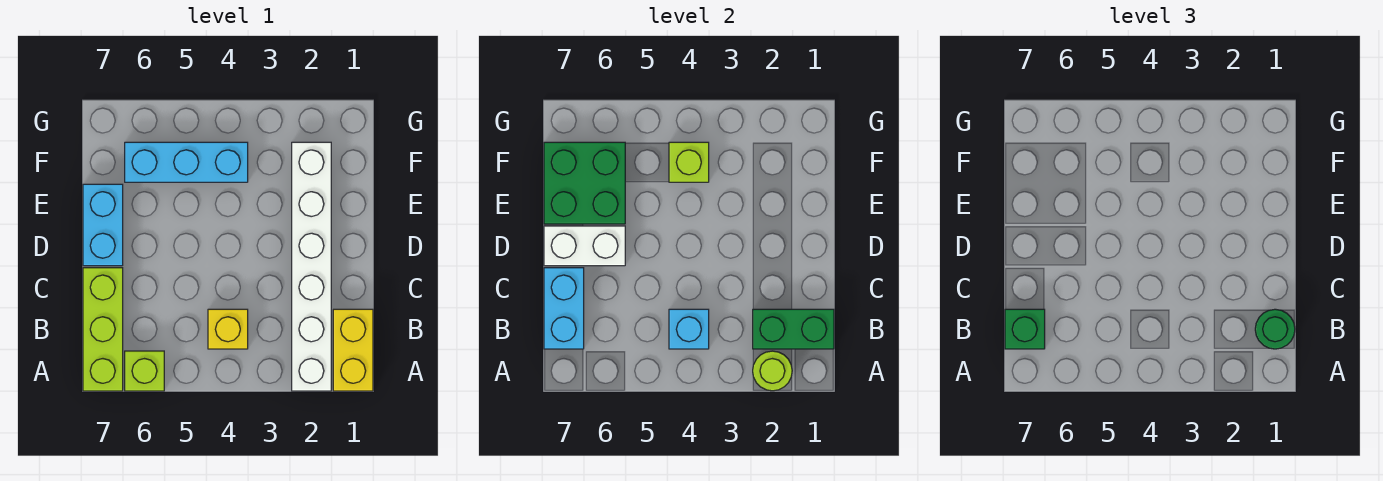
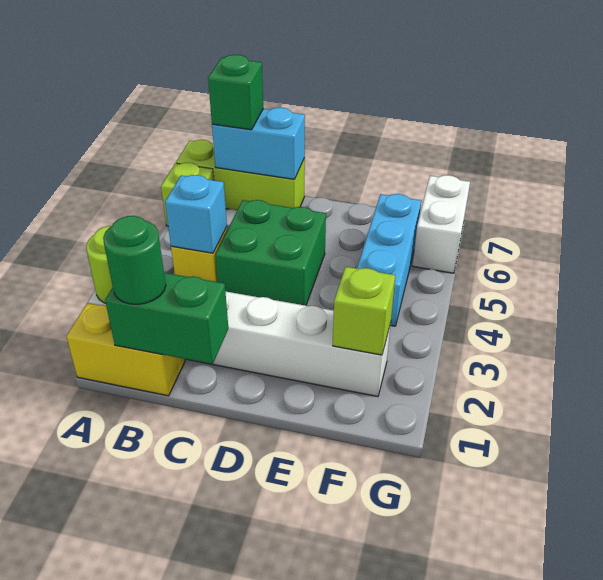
green 1x2 brick [753,309,834,349] -> green 1x2 brick turned to [105,273,228,364]
white 1x2 brick [544,226,625,266] -> white 1x2 brick moved to [413,175,470,273]
cyan 1x2 brick [83,184,123,266] -> none
green 2x2 brick [544,142,625,224] -> green 2x2 brick moved to [215,200,326,306]
lime 1x1 brick [669,142,709,182] -> lime 1x1 brick moved to [333,267,395,355]

